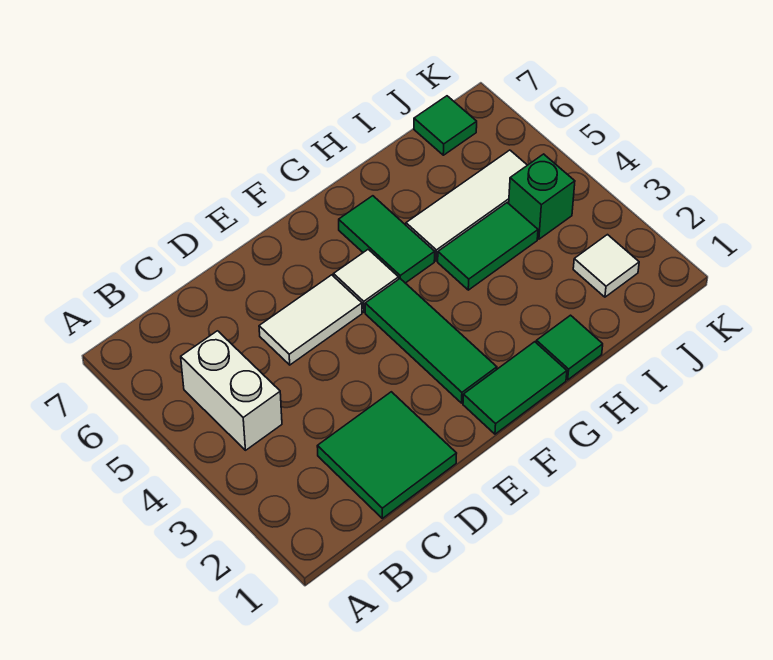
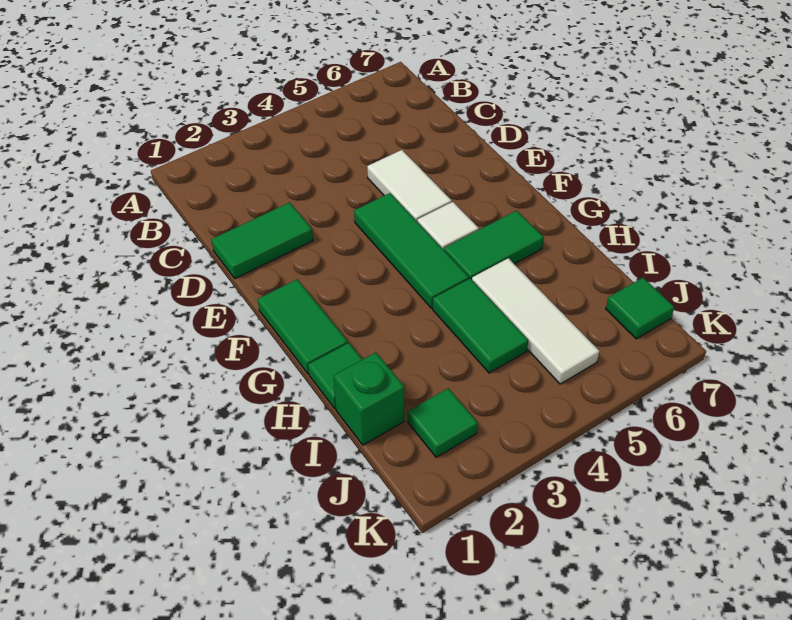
white 1x2 brick [181,331,282,450] -> none
green 2x2 tile [317,392,457,518] -> green 1x2 tile [211,203,313,279]
green 1x3 tile [365,279,497,403] -> green 1x3 tile turned to [354,193,469,308]
white 1x1 tile [573,235,639,297] -> green 1x1 tile [408,388,478,457]
green 1x1 brick [509,154,575,239] -> green 1x1 brick moved to [334,353,405,445]

